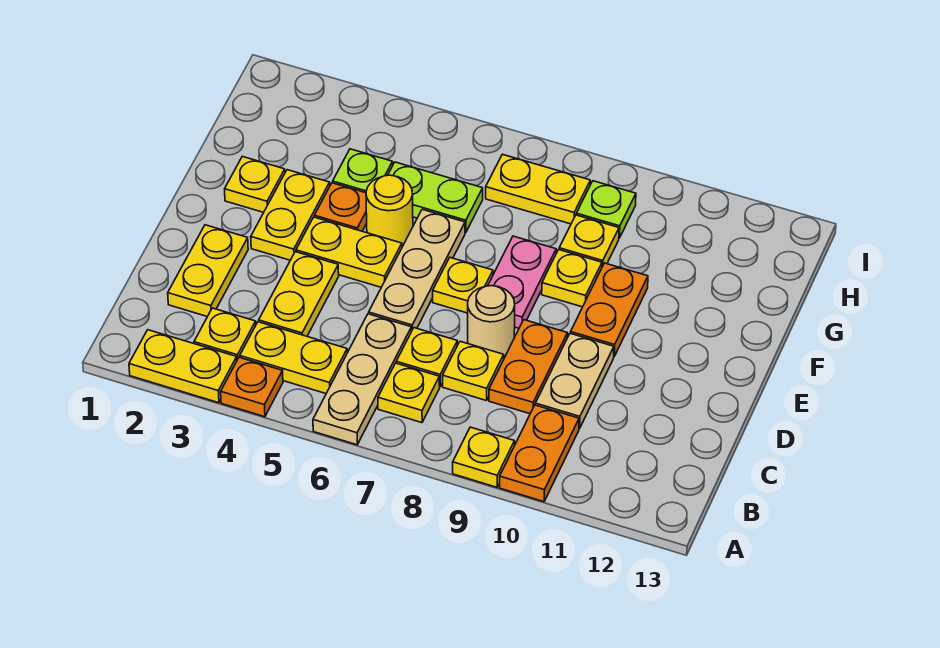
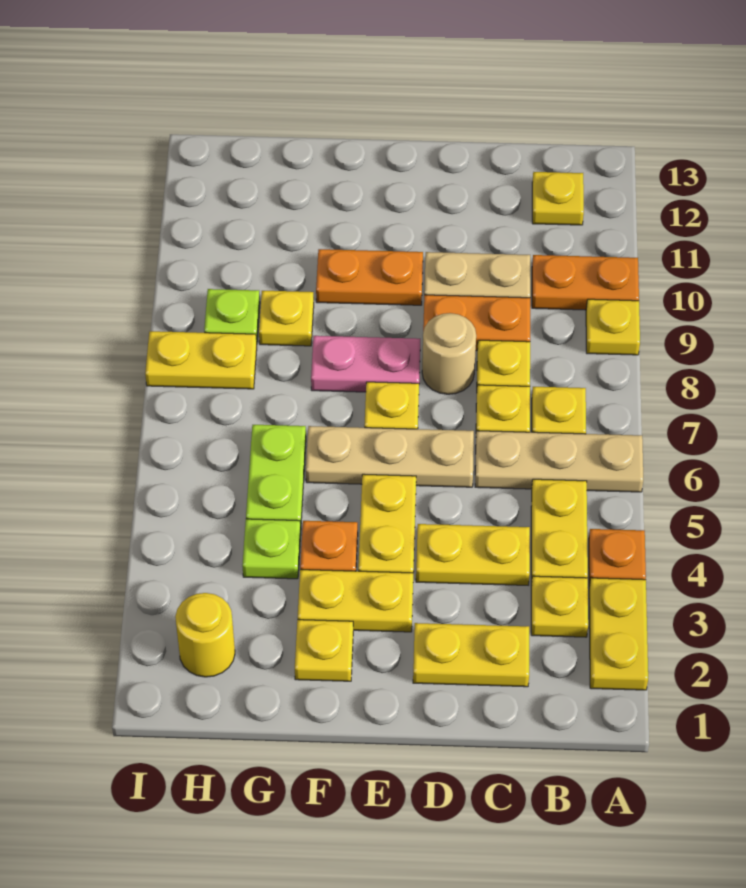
yellow 1x1 round brick [366,175,413,246] -> yellow 1x1 round brick moved to [175,593,235,677]
yellow 1x1 plate [542,250,602,307] -> yellow 1x1 plate moved to [532,172,584,225]
yellow 1x2 plate [486,154,590,224] -> yellow 1x2 plate turned to [145,331,257,389]

